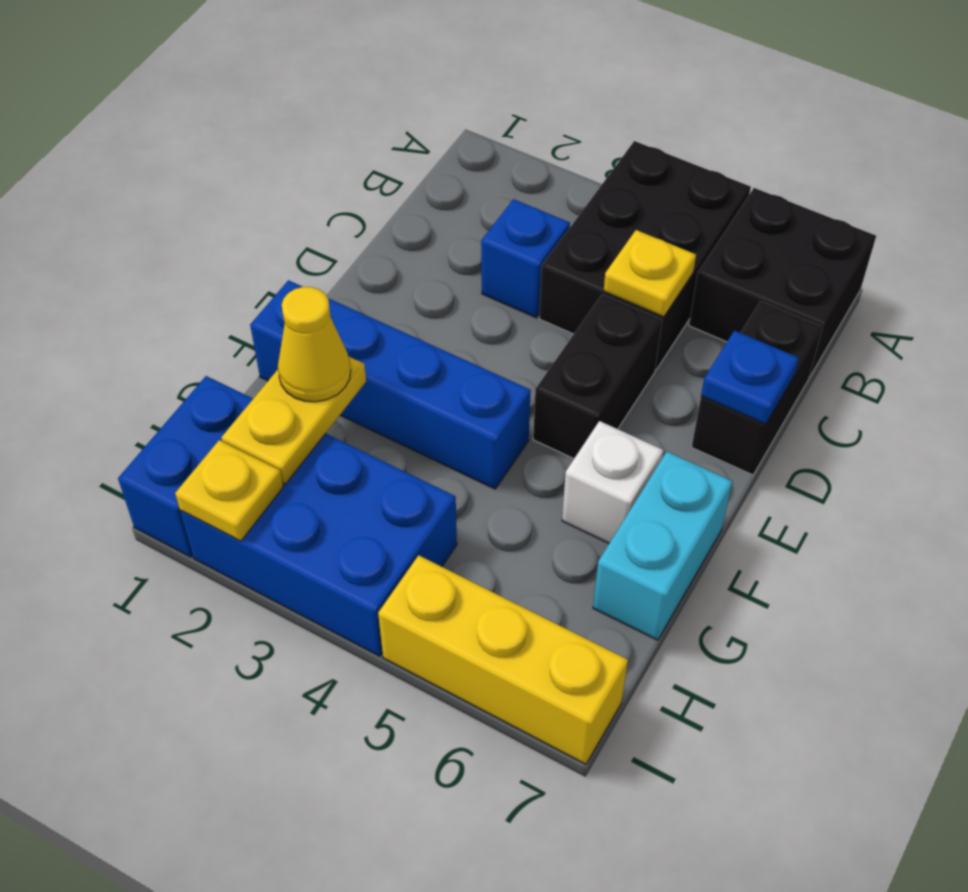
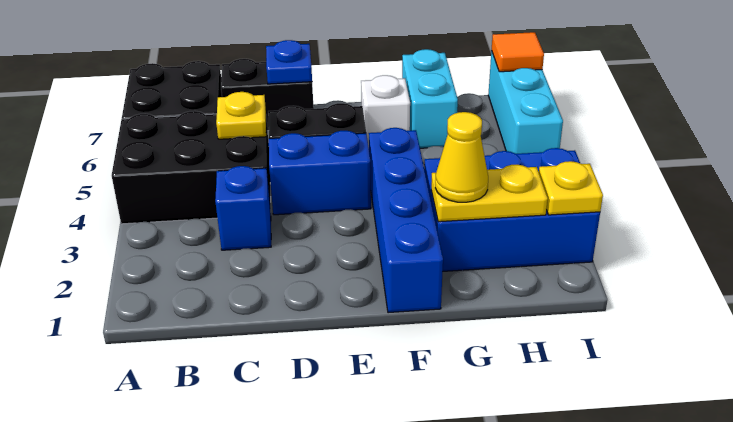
cyan 1x2 brick [593,452,733,640] -> cyan 1x2 brick turned to [402,49,458,148]
blue 1x2 brick [118,376,253,557] -> blue 1x2 brick moved to [269,131,371,215]
blue 2x3 brick [180,434,457,656] -> blue 2x3 brick turned to [424,148,600,271]
yellow 1x3 brick [378,555,628,764] -> cyan 1x3 brick [488,51,563,154]
none -> orange 1x1 tile [492,32,544,72]

